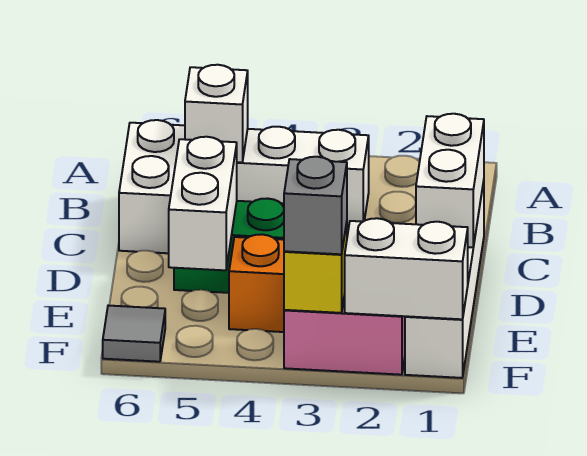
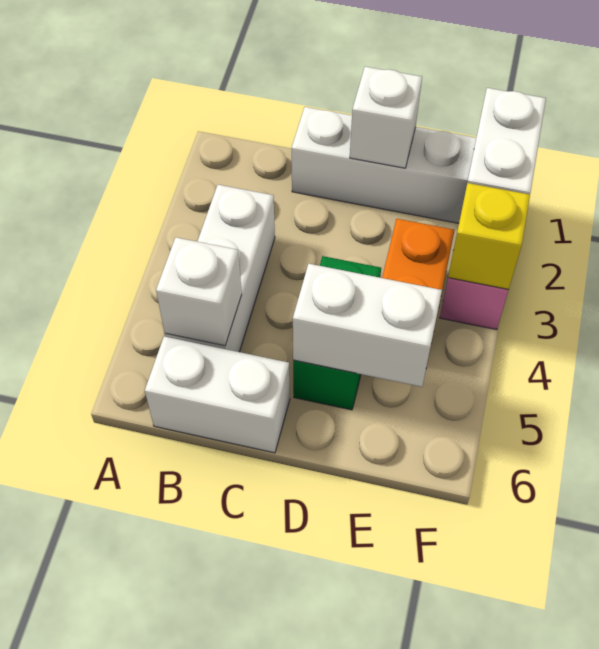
white 1x2 brick [416,114,484,247] -> white 1x1 brick [350,67,422,168]
grey 1x1 brick [284,157,347,254] -> none
grey 1x1 tile [103,306,165,362] -> none

